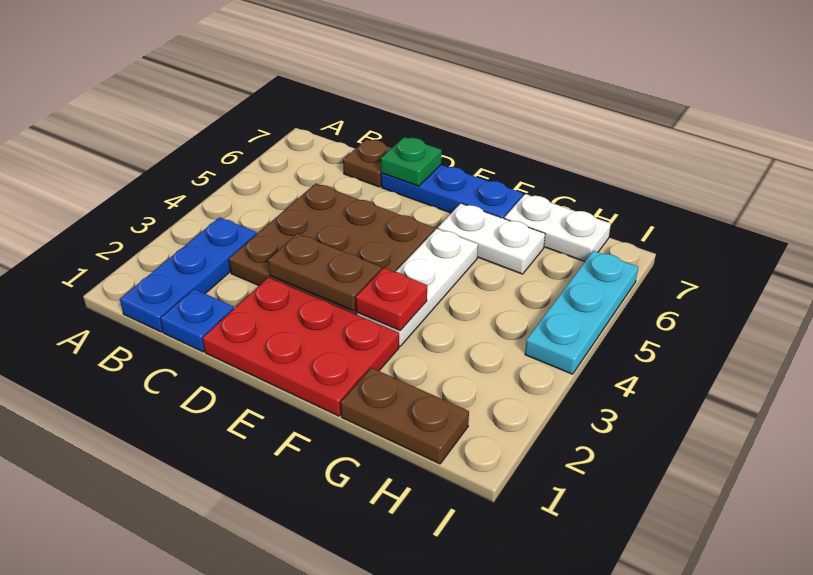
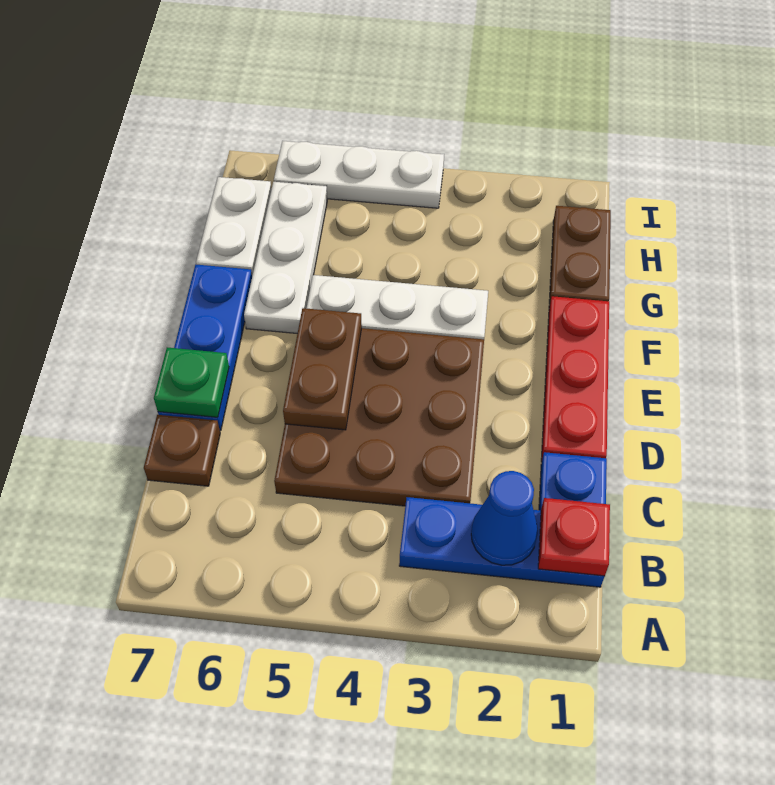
none -> blue 1x1 cone [471,471,538,565]
red 2x3 plate [203,277,399,416] -> red 1x3 plate [541,296,609,462]
brown 1x2 plate [268,234,382,311] -> brown 1x2 plate moved to [283,308,362,430]
red 1x1 plate [356,268,427,331] -> red 1x1 plate moved to [538,498,610,576]
white 1x2 plate [438,203,545,274] -> white 1x3 plate [244,182,327,334]
cyan 1x3 plate [525,251,638,374] -> white 1x3 plate [274,141,444,208]

